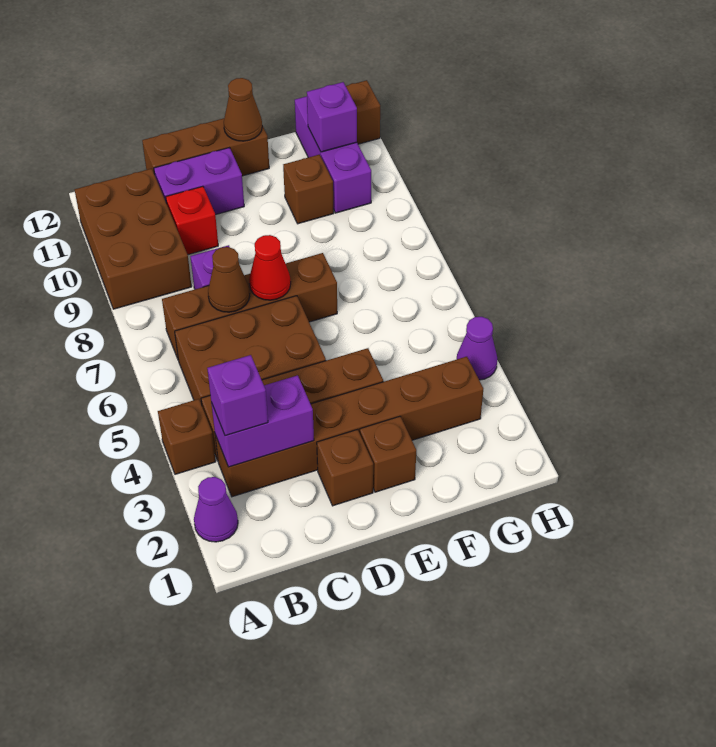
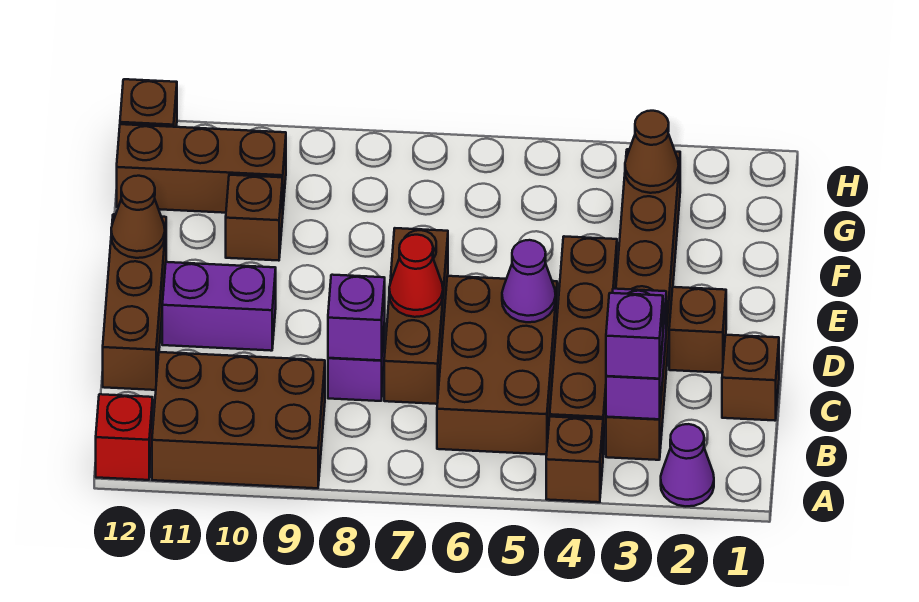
brown 1x4 brick [162,253,337,359] -> brown 1x3 brick [384,228,448,404]
brown 1x1 cone [208,247,250,312] -> brown 1x1 cone moved to [625,111,679,193]
red 1x1 brick [166,186,218,255] -> red 1x1 brick moved to [96,394,153,480]
purple 1x2 brick [154,148,244,215] -> purple 1x2 brick turned to [162,262,276,351]
brown 1x1 brick [360,416,416,492] -> brown 1x1 brick moved to [722,335,779,421]
purple 1x3 brick [295,96,371,213] -> brown 1x3 brick [117,124,286,213]
purple 1x1 brick [307,82,357,152] -> purple 1x1 brick moved to [328,275,385,360]
purple 1x1 cone [457,317,497,380] -> purple 1x1 cone moved to [502,240,556,322]

